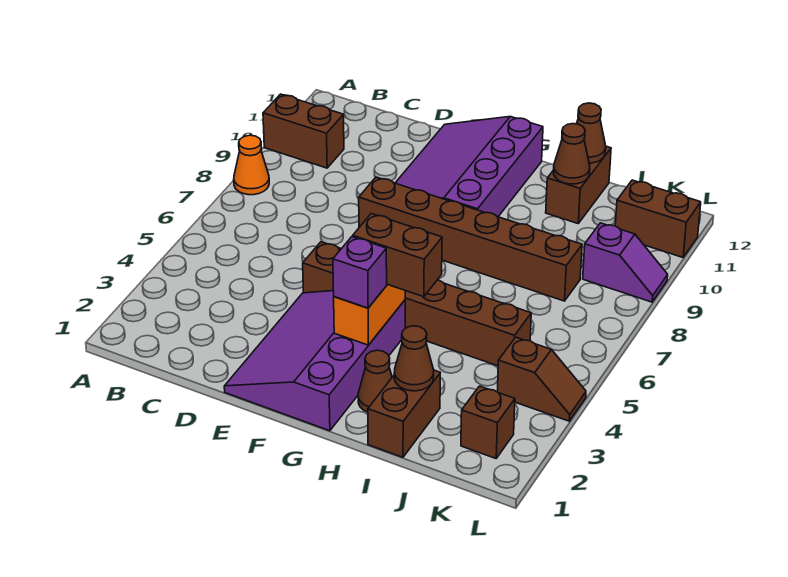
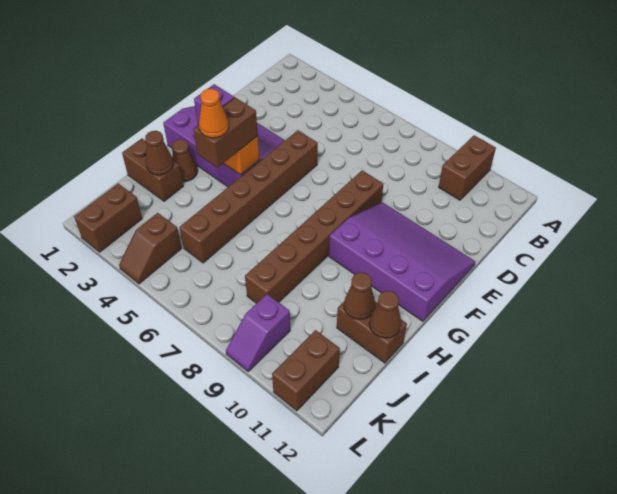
orange 1x1 cone [234,135,269,195] -> orange 1x1 cone moved to [199,89,229,138]
brown 1x1 brick [461,386,515,458] -> brown 1x2 brick [74,183,142,252]

